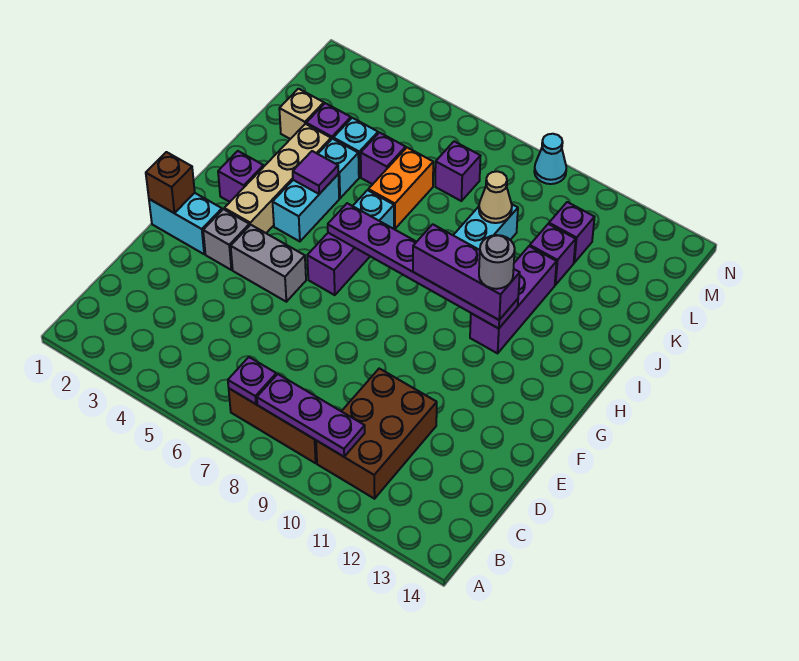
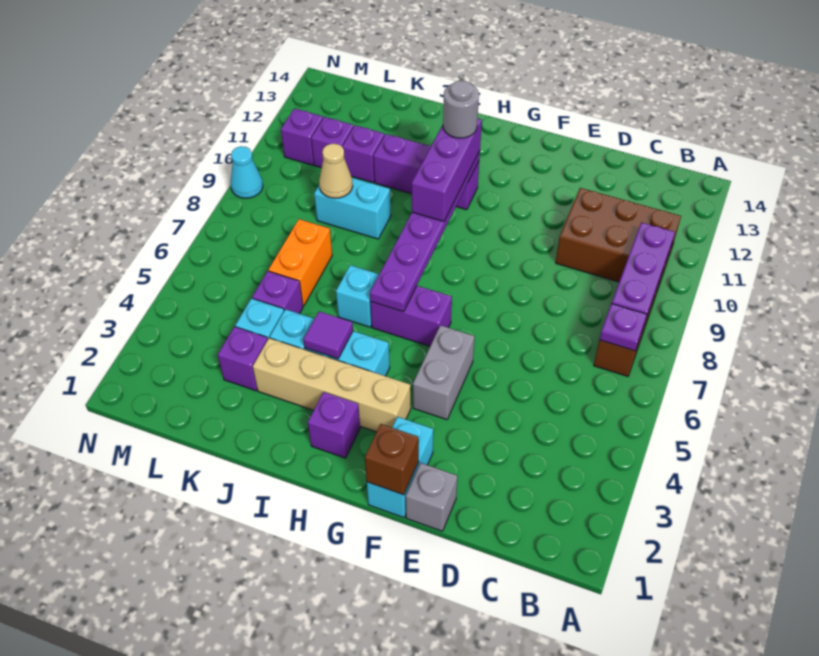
grey 1x1 brick [203,209,249,270] -> grey 1x1 brick moved to [406,463,458,531]
orange 1x2 brick [368,148,433,229] -> orange 1x2 brick turned to [269,219,332,306]
tan 1x1 brick [279,89,324,139] -> none
purple 1x1 brick [435,141,480,201] -> purple 1x1 brick moved to [281,108,323,165]

